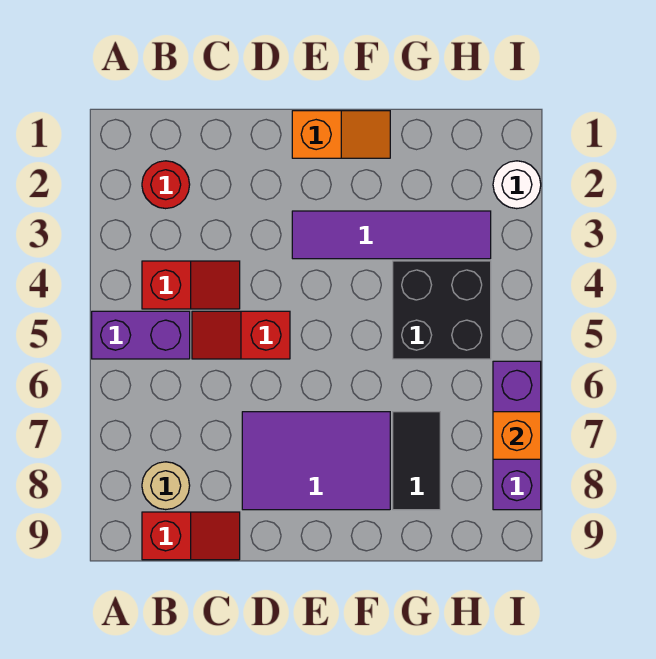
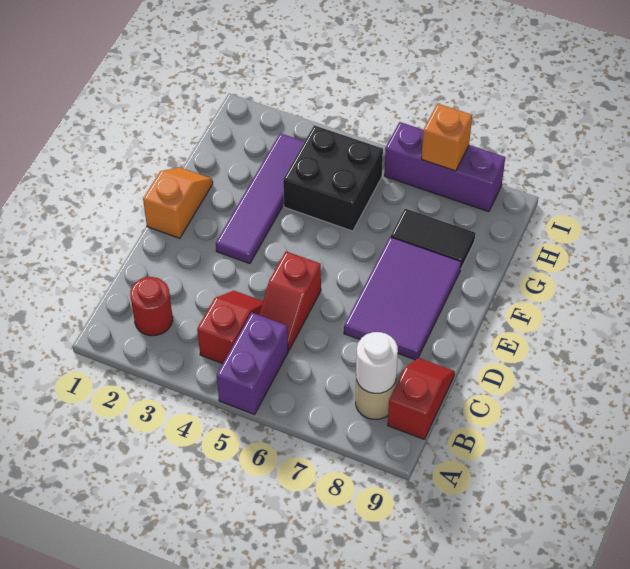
white 1x1 round brick [493,161,541,209] -> white 1x1 round brick moved to [356,332,398,393]

